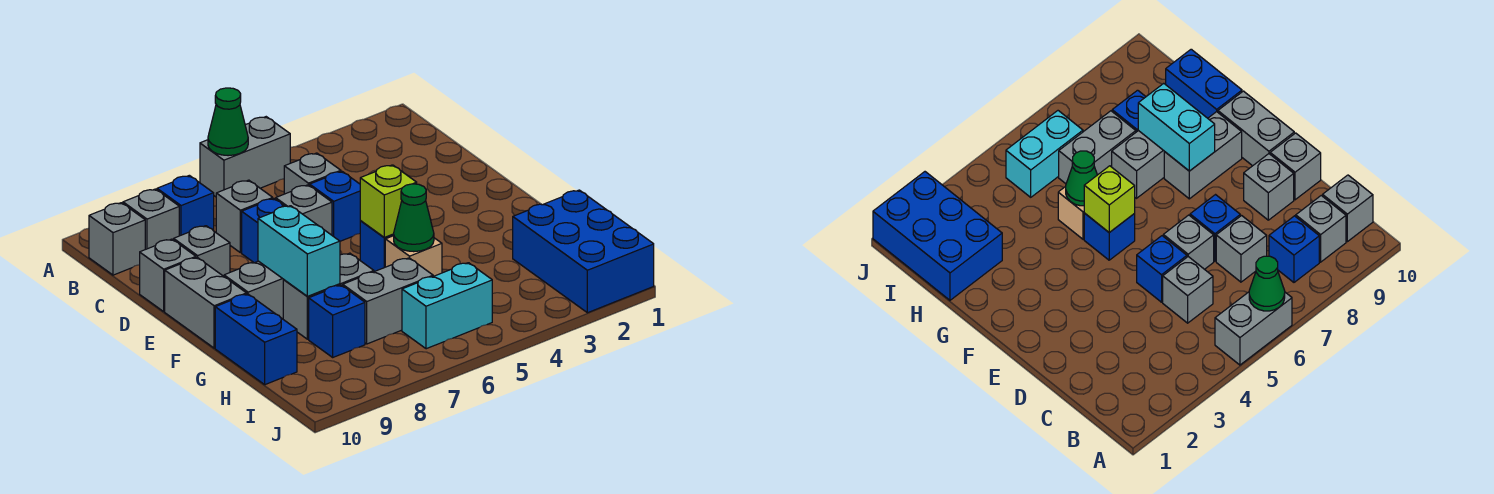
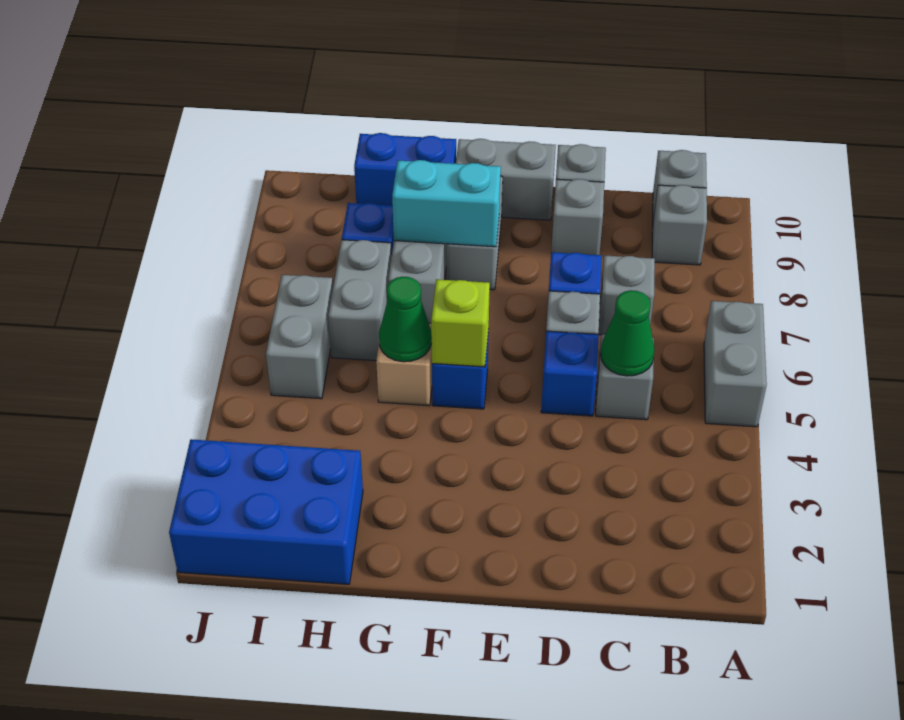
green 1x1 cone [208,88,248,156] -> green 1x1 cone moved to [601,290,655,376]
blue 1x1 brick [157,175,214,236] -> none
cyan 1x2 brick [402,263,492,349] -> grey 1x2 brick [266,275,333,399]

